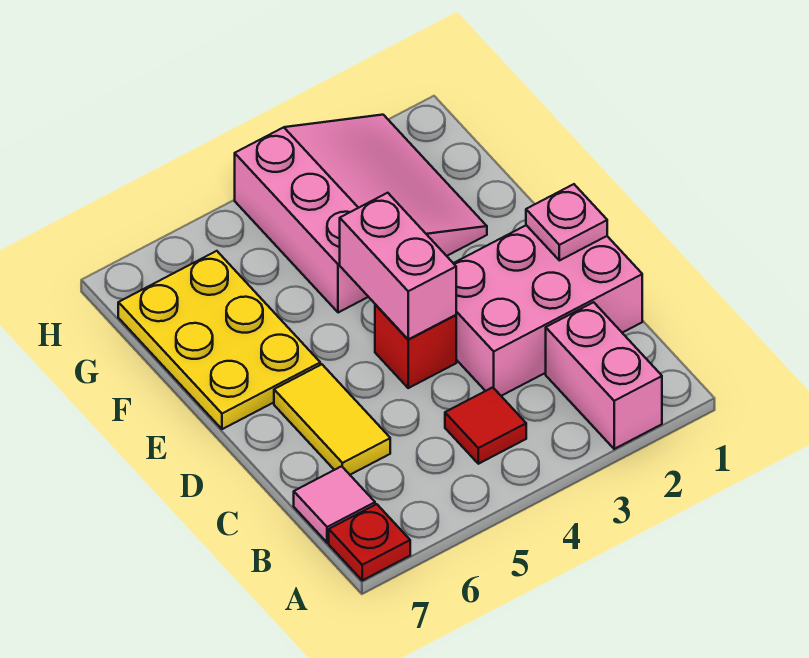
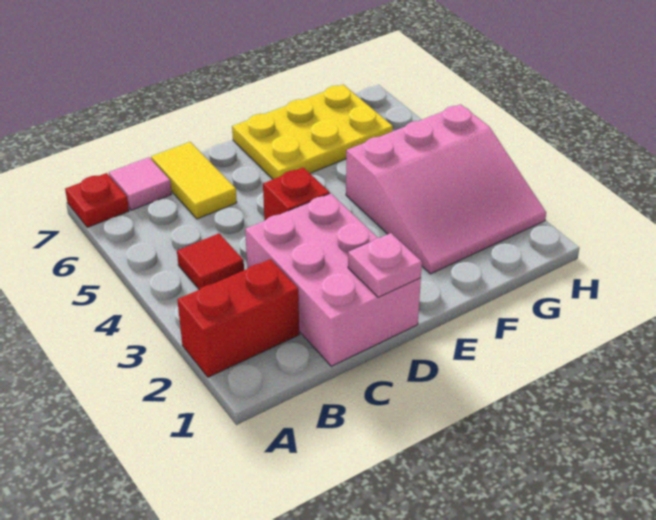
pink 1x2 brick [546,302,662,449] -> red 1x2 brick [177,259,299,377]
yellow 1x2 tile [274,364,390,475] -> yellow 1x2 tile turned to [151,142,237,219]
pink 1x2 brick [340,193,456,339] -> none

